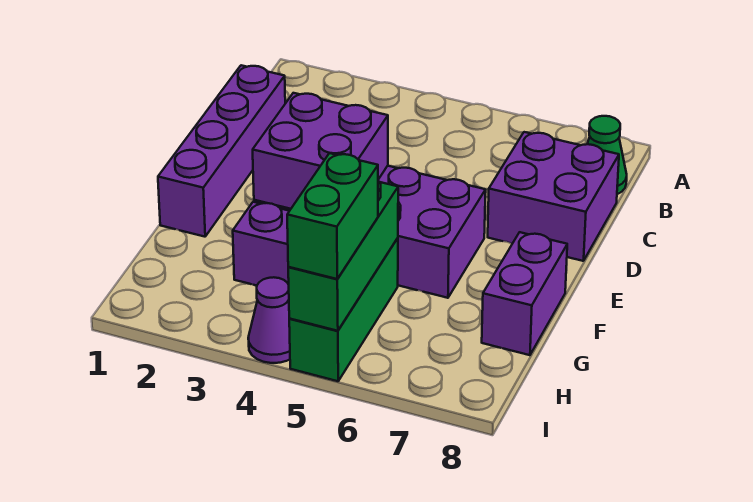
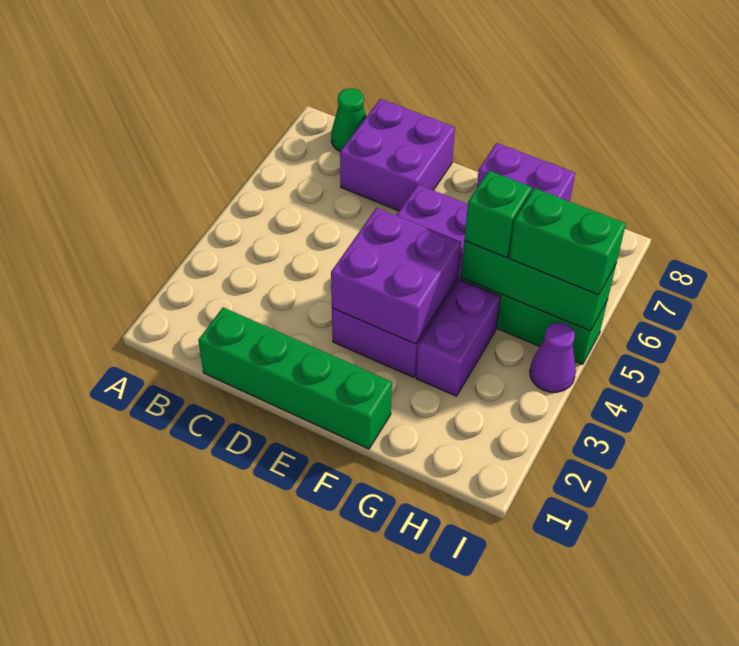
purple 1x4 brick [158,65,285,237] -> green 1x4 brick [198,307,392,449]
none -> green 1x1 brick [464,171,532,258]

